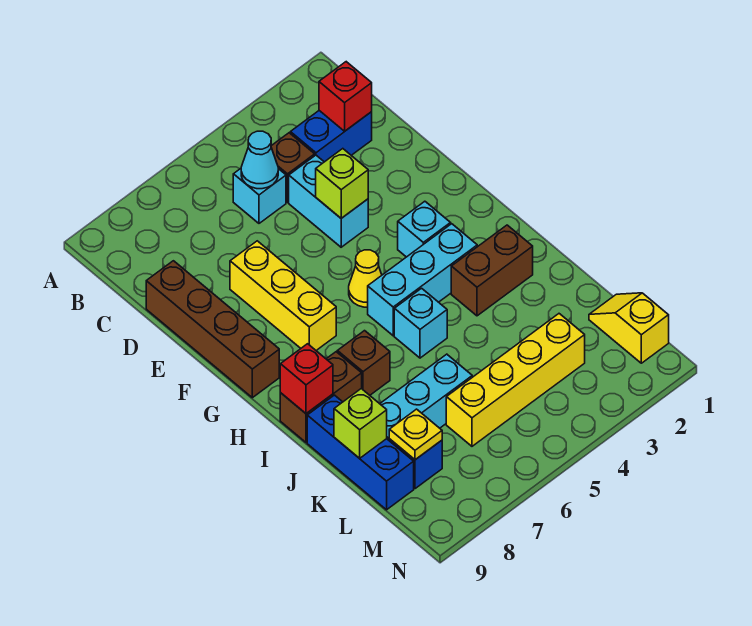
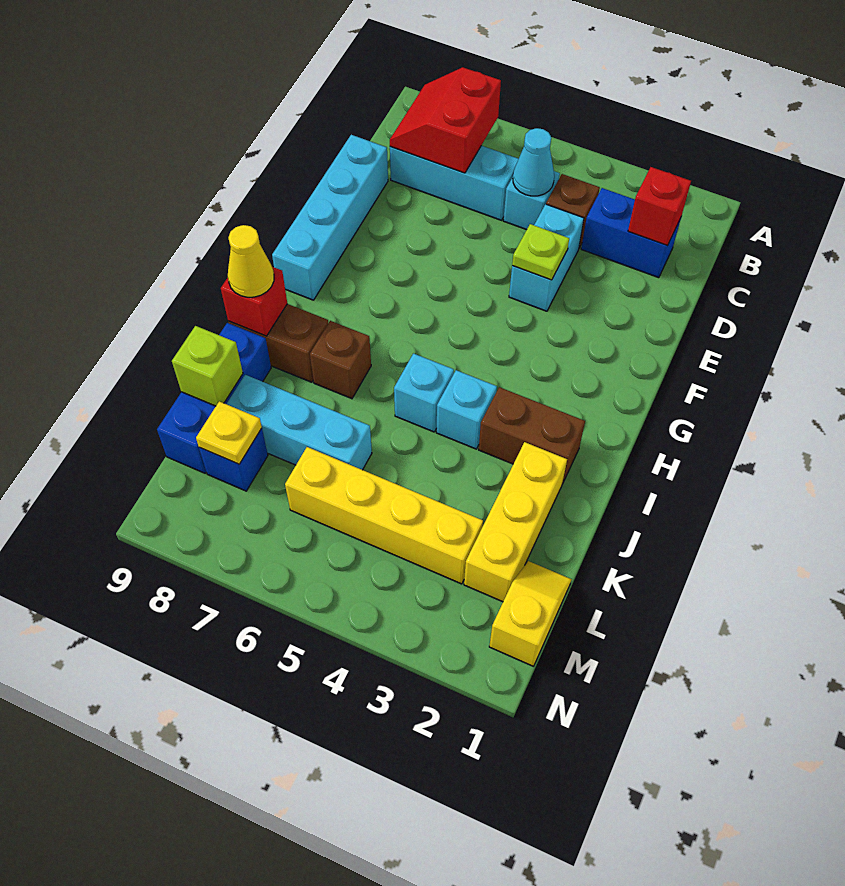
none -> red 2x2 slope [390,67,501,173]
brown 1x4 brick [146,261,279,398] -> cyan 1x4 brick [272,135,388,300]
lime 1x1 brick [316,149,368,218] -> lime 1x1 plate [512,224,569,280]
yellow 1x3 brick [230,241,336,350] -> yellow 1x3 brick moved to [464,442,567,602]
cyan 1x1 brick [398,201,451,257] -> cyan 1x1 brick moved to [436,370,497,449]
yellow 1x1 cone [349,250,382,307] -> yellow 1x1 cone moved to [228,225,274,297]
cyan 1x3 brick [368,224,477,336] -> cyan 1x3 brick moved to [390,146,518,220]

